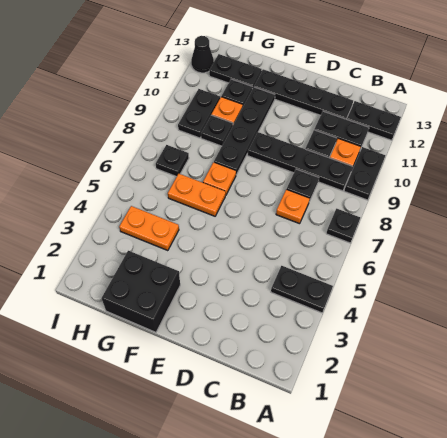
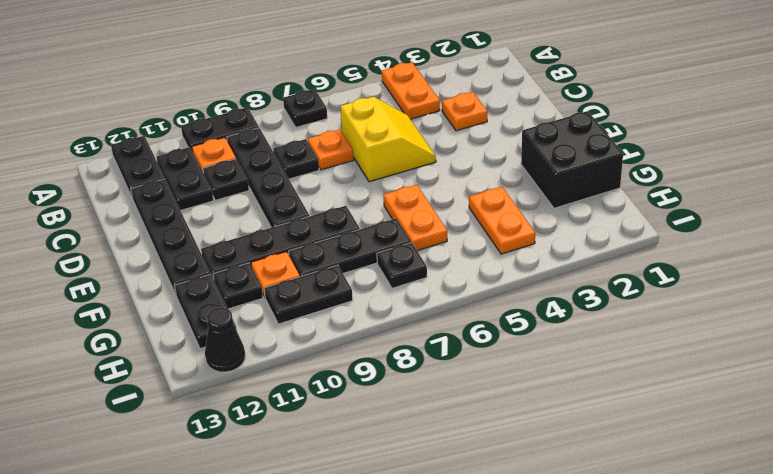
black 1x2 plate [271,266,333,313] -> orange 1x2 plate [382,62,440,119]
none -> yellow 2x2 slope [340,97,436,182]
orange 1x1 plate [203,162,236,195] -> orange 1x1 plate moved to [442,92,487,131]
black 1x1 plate [201,115,233,146] -> black 1x3 plate [289,219,411,277]

